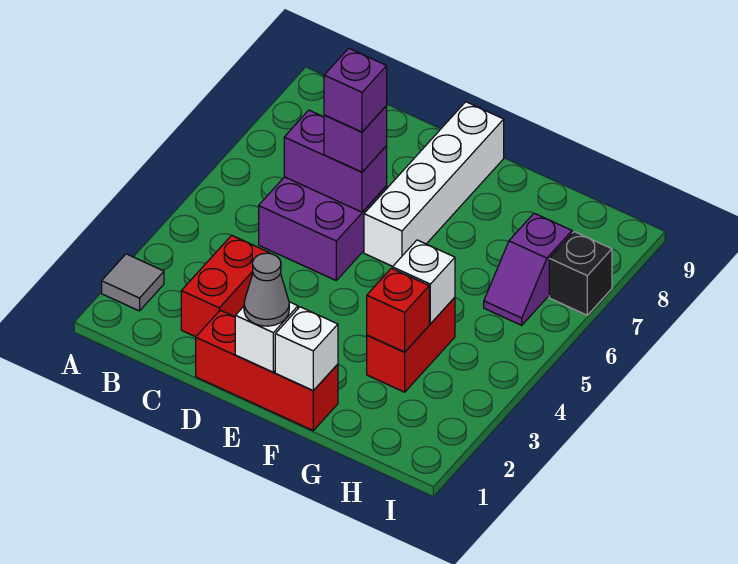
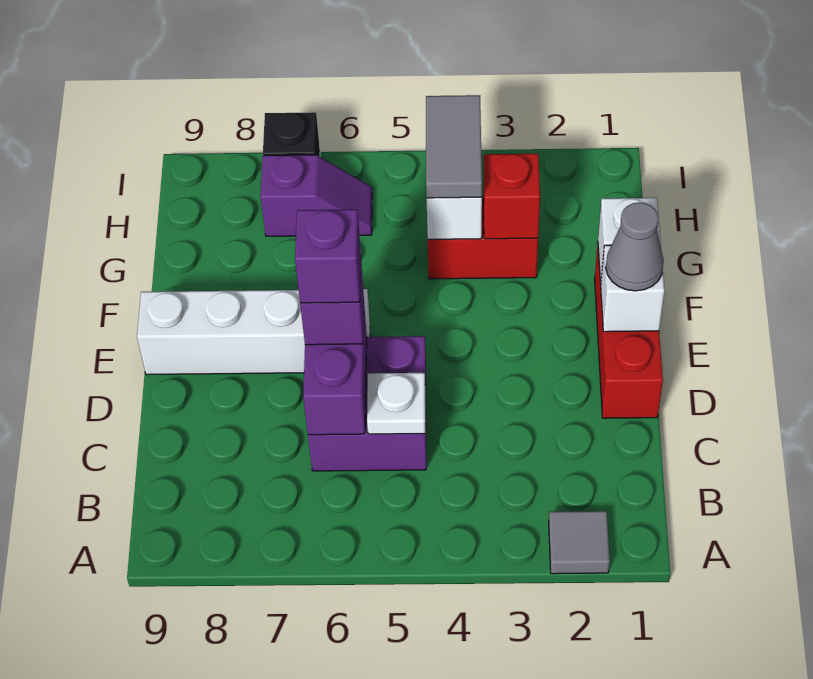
red 1x2 brick [181,235,270,337] -> none
none -> white 1x1 plate [367,373,425,434]
none -> grey 1x2 tile [426,95,482,198]

